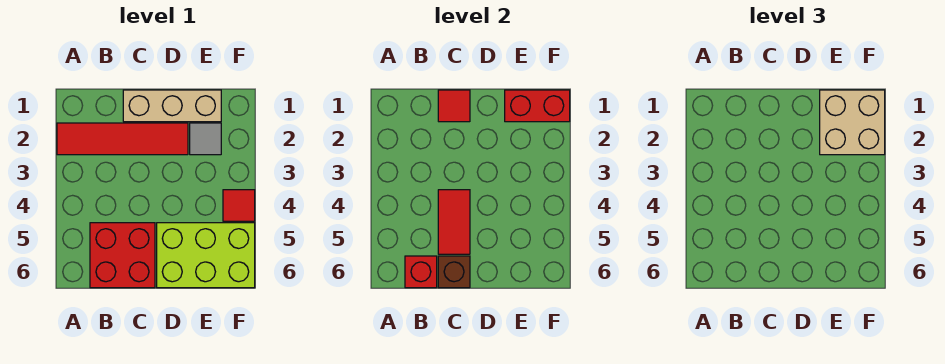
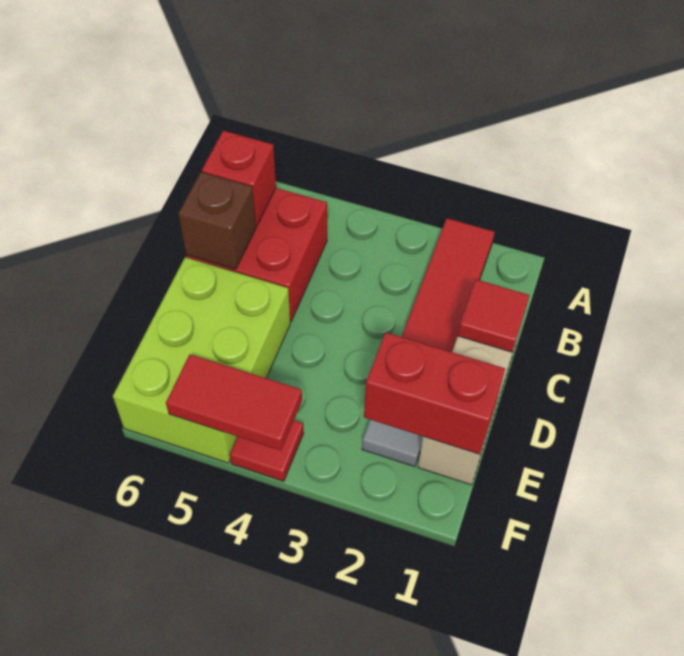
red 1x2 tile [438,190,470,254] -> red 1x2 tile moved to [166,354,302,450]
red 1x2 brick [505,90,570,122] -> red 1x2 brick turned to [364,332,505,454]
tan 2x2 brick [820,90,885,155] -> none

